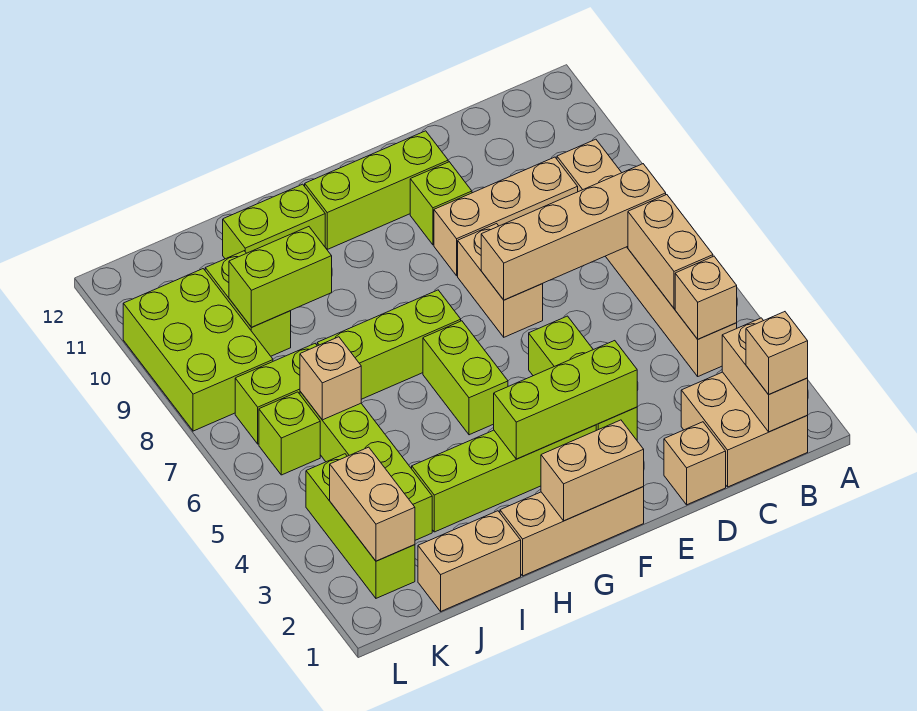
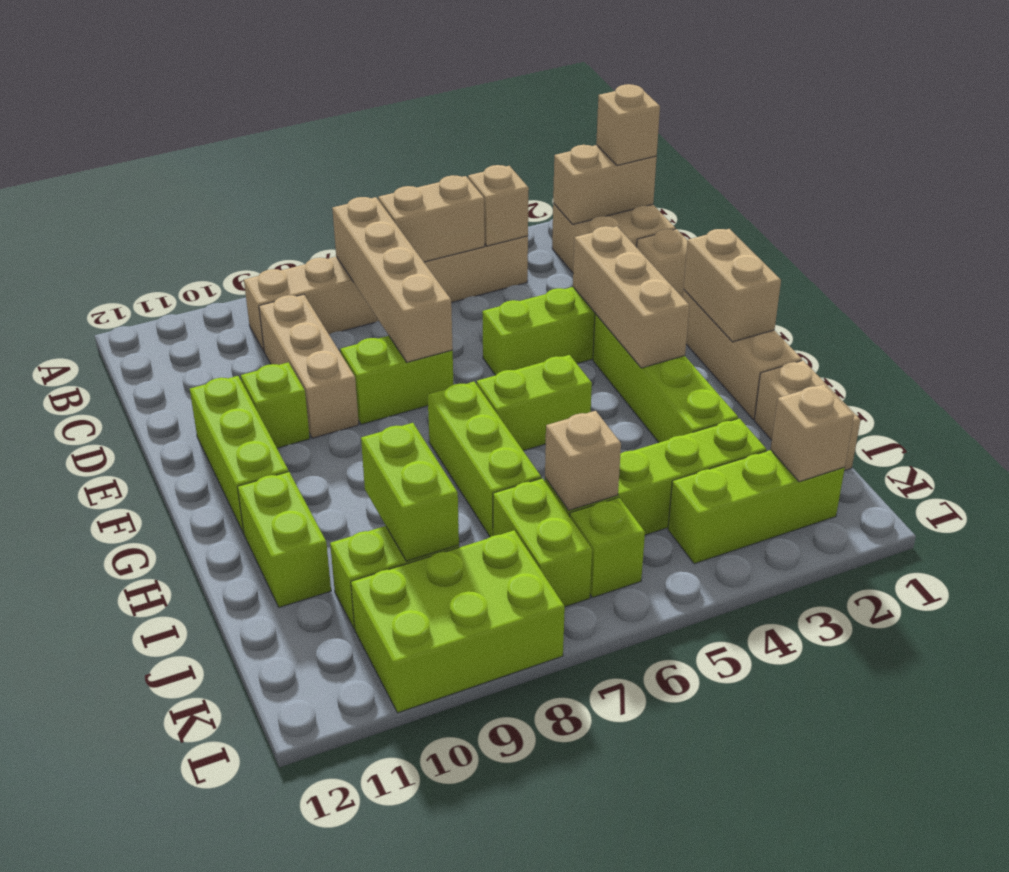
lime 1x3 brick [494,341,637,459] -> tan 1x3 brick [573,226,690,368]
tan 1x2 brick [458,224,543,337] -> lime 1x2 brick [340,336,453,424]
tan 1x2 brick [330,447,415,561] -> tan 1x1 brick [770,384,854,482]

